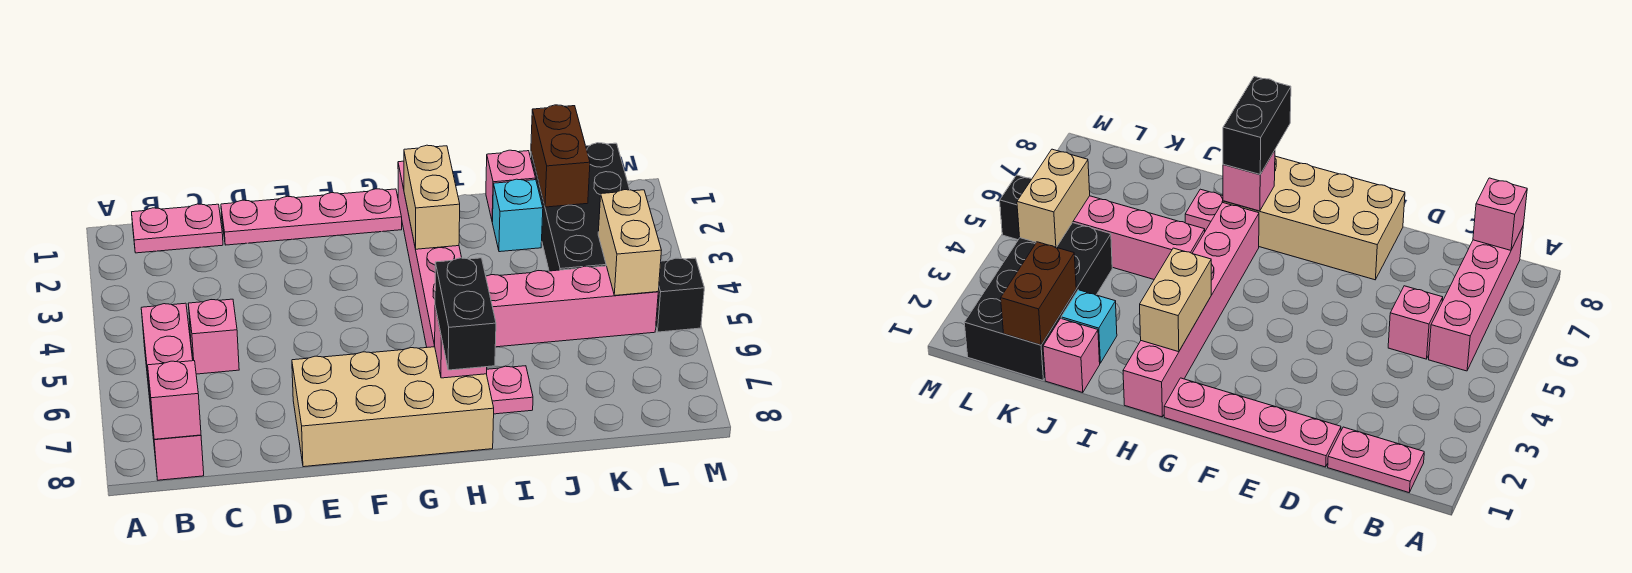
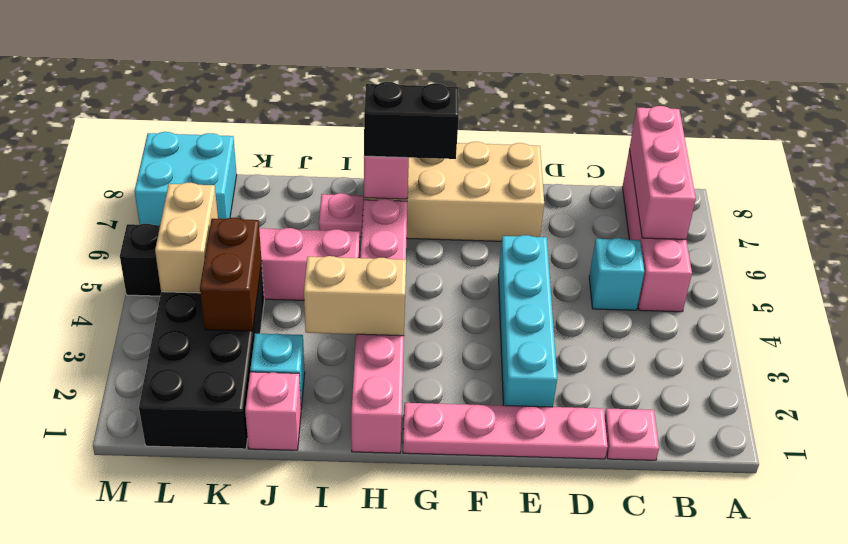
pink 1x2 plate [132,204,223,253] -> pink 1x1 plate [605,408,659,460]
pink 1x1 brick [148,361,201,439] -> pink 1x3 brick [629,106,696,239]
pink 1x1 brick [188,299,239,374] -> cyan 1x1 brick [589,238,644,310]
none -> cyan 1x4 brick [498,235,557,407]
tan 1x2 brick [404,145,460,249] -> tan 1x2 brick turned to [304,256,406,336]
black 1x2 brick [435,258,496,370] -> black 1x2 brick turned to [364,82,459,159]
brown 1x2 brick [531,105,590,207] -> brown 1x2 brick moved to [200,218,262,331]
none -> cyan 2x2 brick [134,132,237,225]

